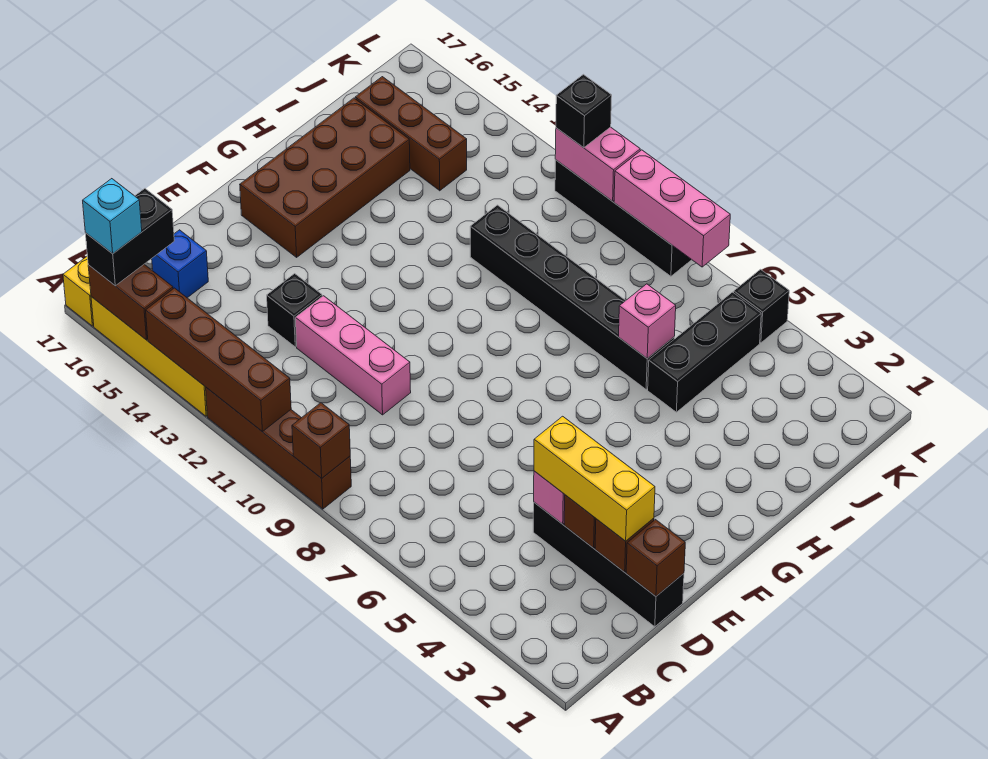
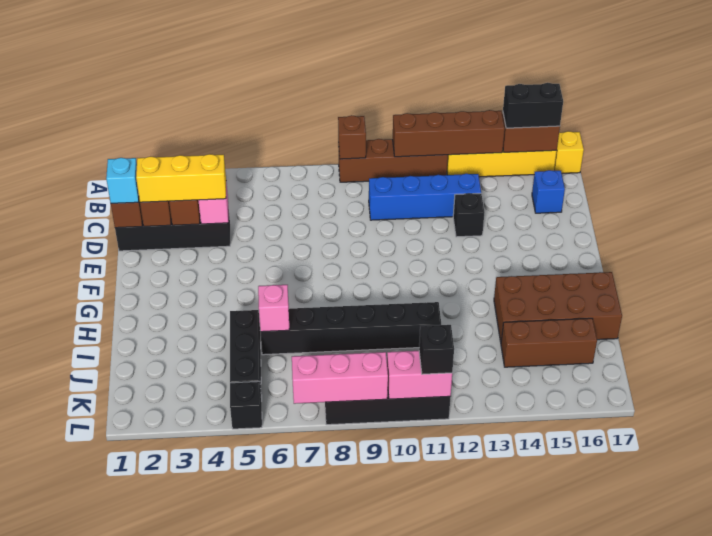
black 1x2 brick [85,189,174,286] -> black 1x2 brick turned to [503,83,563,128]
cyan 1x1 brick [83,179,142,254] -> cyan 1x1 brick moved to [106,158,139,203]
none -> blue 1x4 brick [369,174,481,220]
pink 1x3 brick [295,296,411,415] -> none
brown 2x4 brick [240,98,410,257] -> brown 2x4 brick turned to [494,272,622,342]

